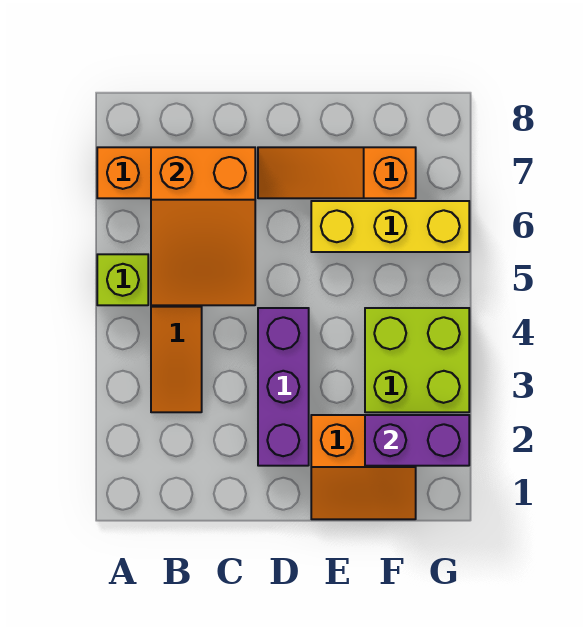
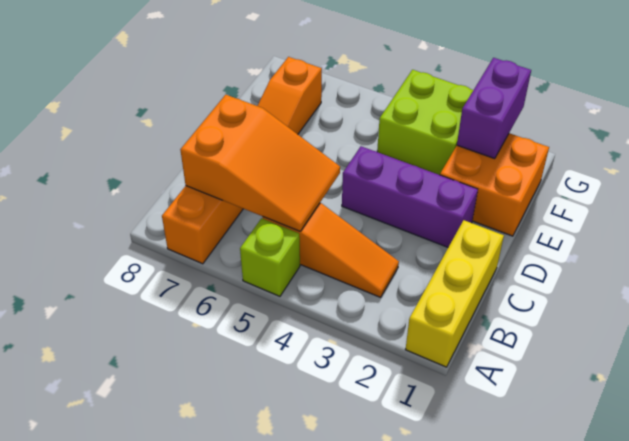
orange 2x2 slope [311,415,416,519] -> orange 2x2 brick [440,133,549,236]
yellow 1x3 brick [311,201,469,252] -> yellow 1x3 brick moved to [405,220,504,367]

